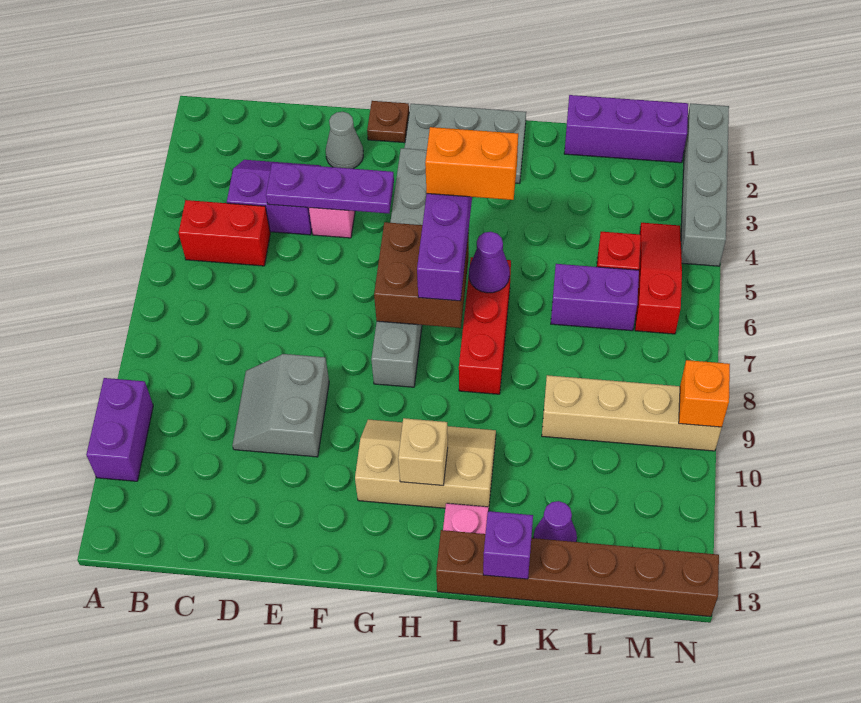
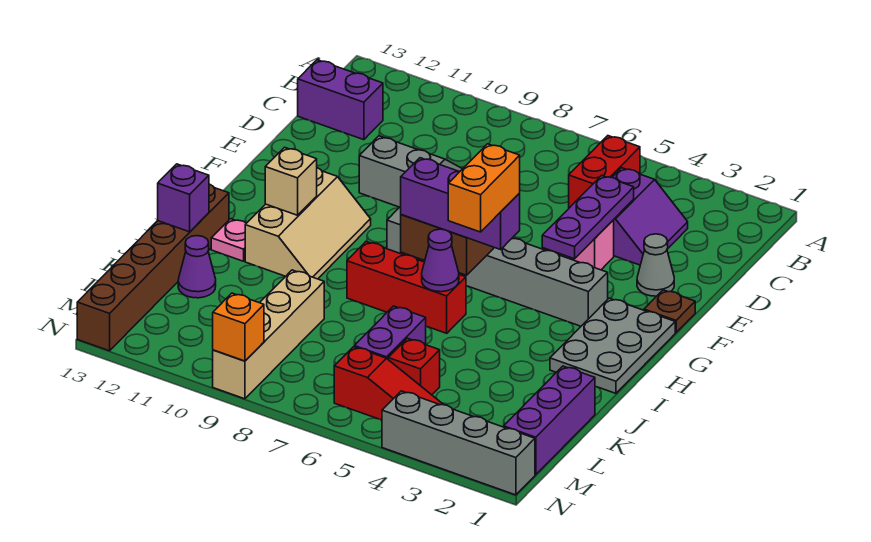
purple 1x2 brick [86,378,153,481] -> purple 1x2 brick moved to [298,60,383,140]

